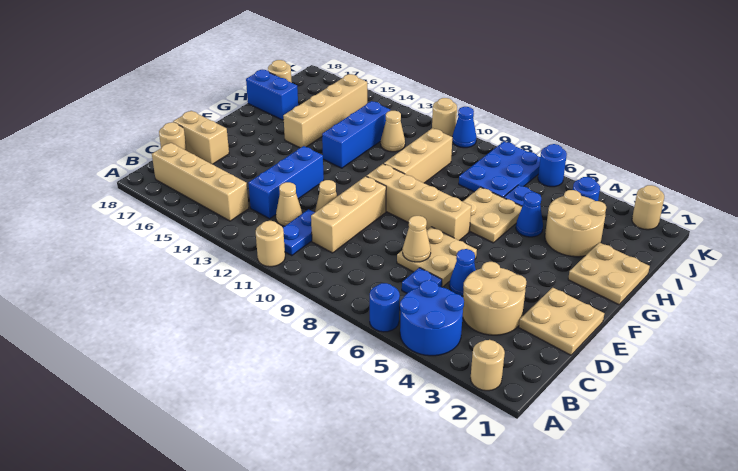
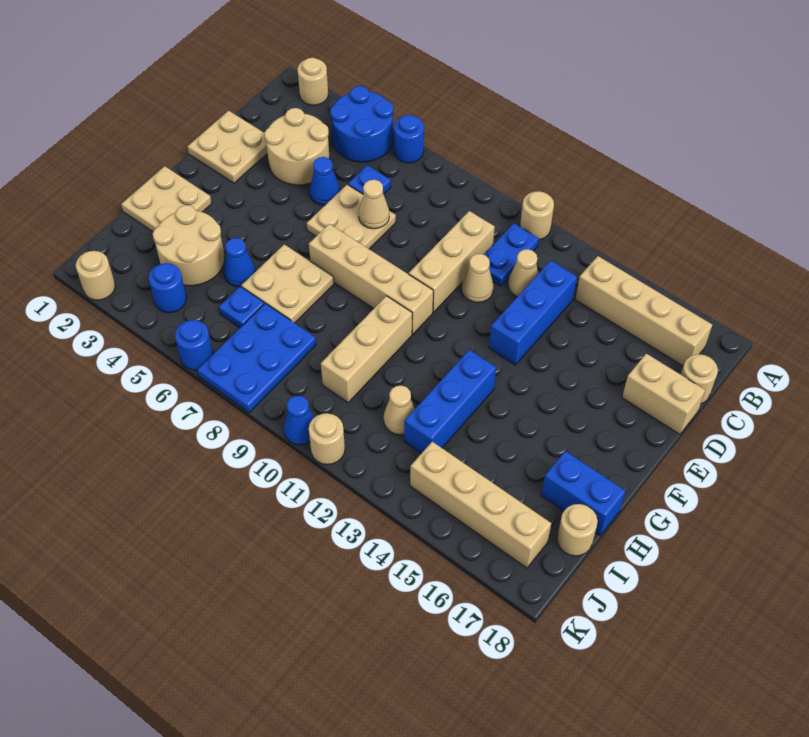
tan 1x4 brick [283,74,367,148] -> tan 1x4 brick turned to [410,442,551,568]

